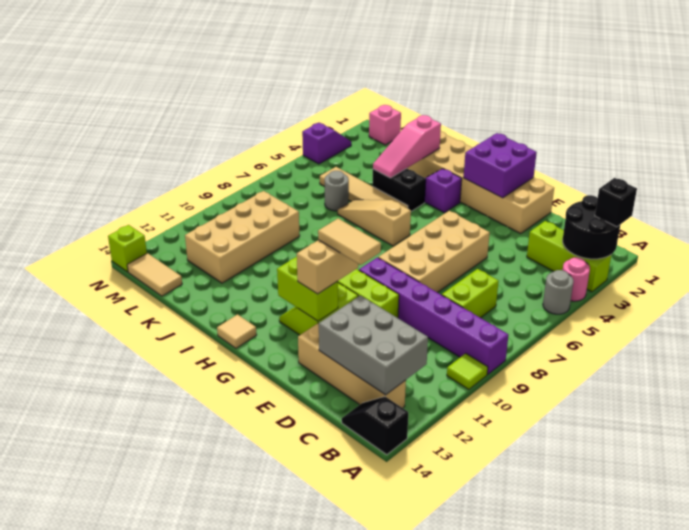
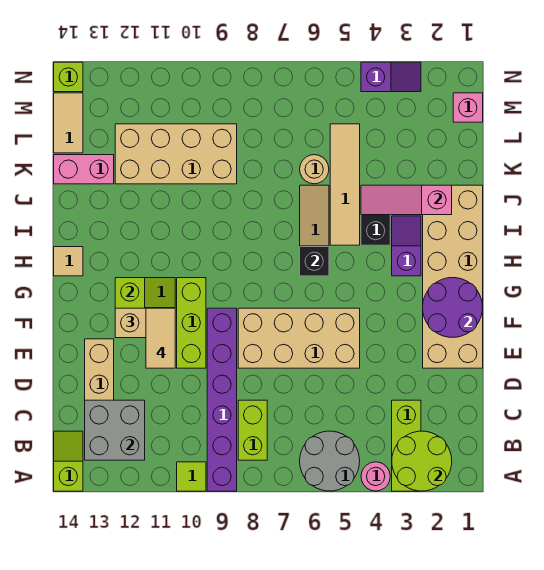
black 2x2 round brick [563,195,620,259] -> lime 2x2 round brick [392,431,452,491]
black 1x1 brick [595,178,637,227] -> black 1x1 brick moved to [300,247,329,276]
grey 1x1 round brick [543,270,574,314] -> grey 2x2 round brick [300,431,360,491]
black 1x2 slope [342,397,408,454] -> lime 1x2 slope [54,431,83,491]
grey 2x3 brick [319,295,428,395] -> grey 2x2 brick [85,400,145,460]
lime 1x2 brick [442,269,499,318] -> lime 1x2 brick turned to [238,400,267,460]
purple 2x2 brick [464,133,537,198] -> purple 2x2 round brick [423,278,483,338]
grey 1x1 round brick [325,171,349,211] -> tan 1x1 round brick [300,155,329,184]
none -> pink 1x2 brick [54,155,114,184]

